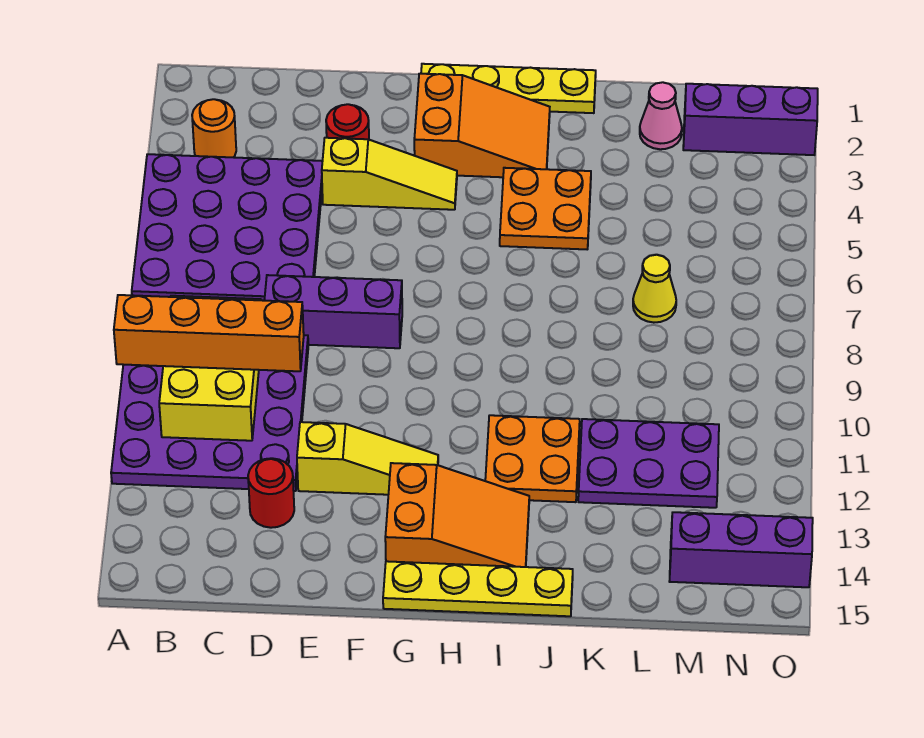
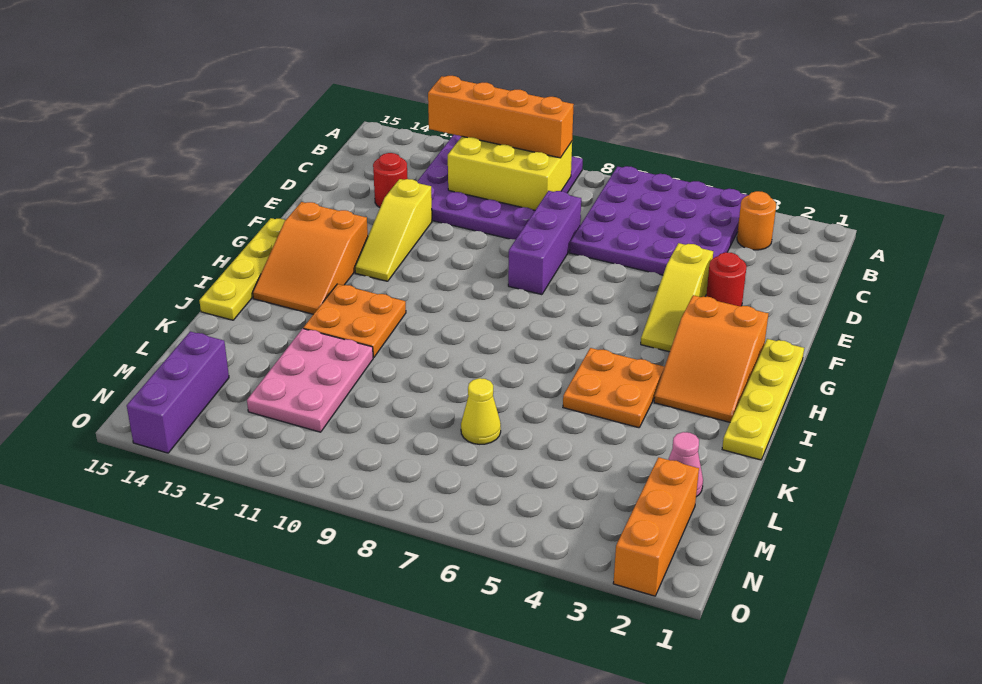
orange 1x4 brick [114,295,304,371] -> orange 1x4 brick turned to [428,76,574,158]
purple 2x3 plate [578,419,719,508] -> pink 2x3 plate [247,329,373,432]
purple 1x3 brick [683,84,818,155] -> orange 1x3 brick [613,457,699,596]

